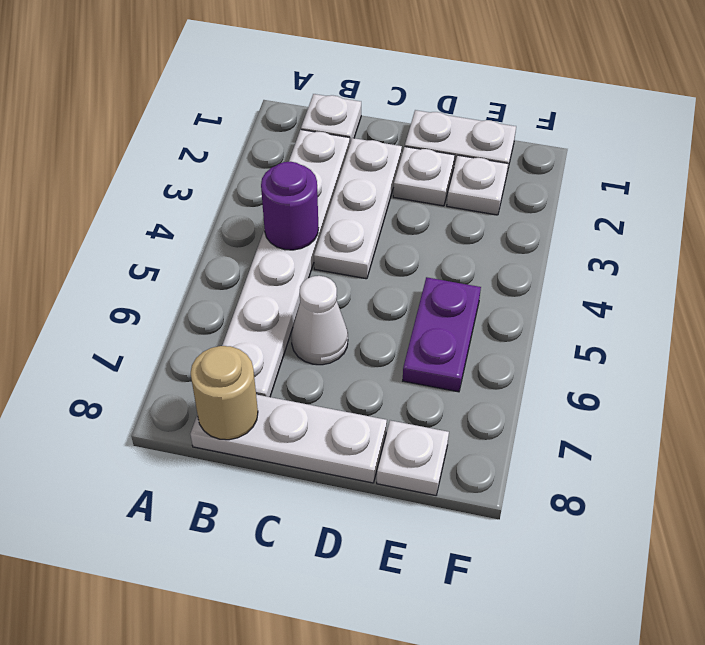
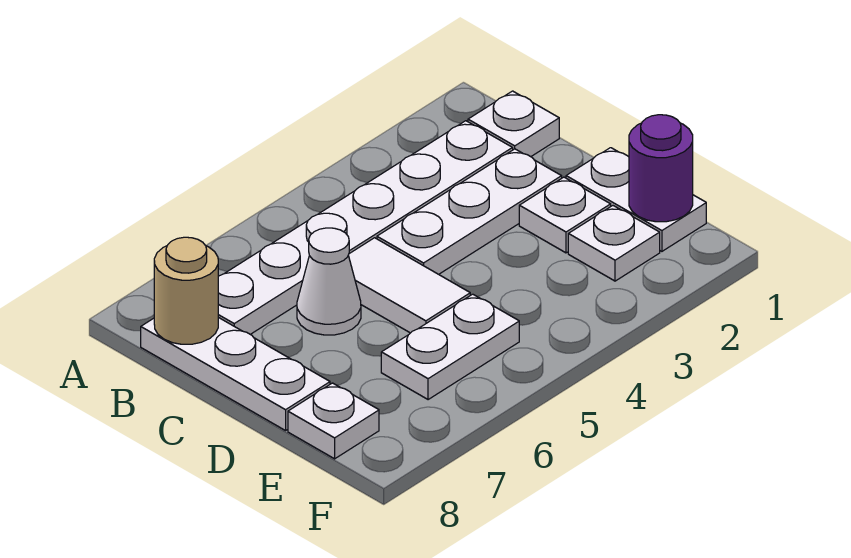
purple 1x1 round brick [261,162,318,250] -> purple 1x1 round brick moved to [629,115,693,222]
none -> white 1x2 tile [348,238,470,333]
purple 1x2 plate [403,277,481,392] -> white 1x2 plate [381,294,519,400]

